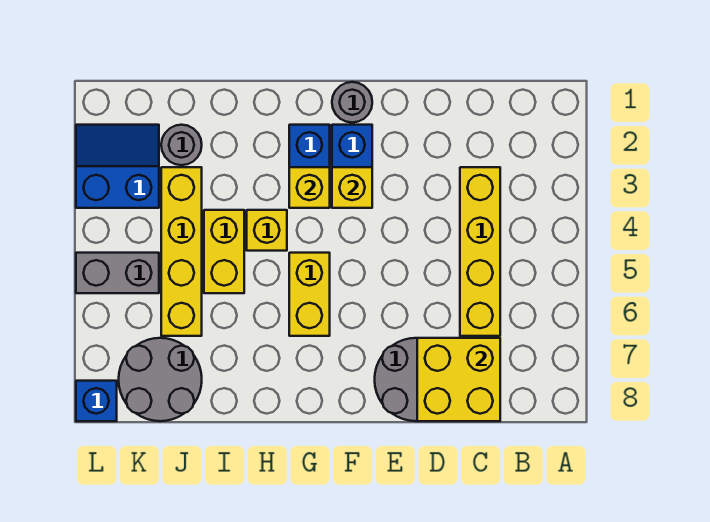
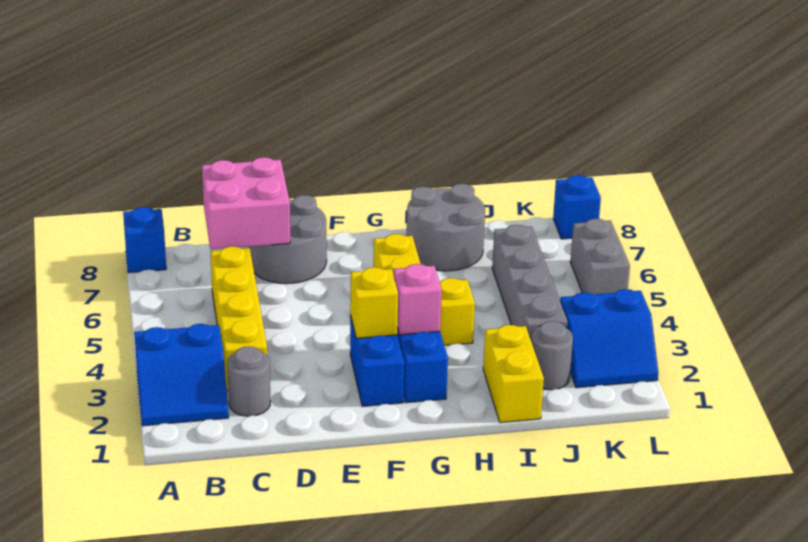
none -> blue 2x2 slope [134,324,229,426]
none -> blue 1x1 brick [123,207,166,273]
yellow 2x2 brick [417,338,500,421] -> pink 2x2 brick [202,157,290,249]
grey 1x1 round brick [332,82,372,123] -> grey 1x1 round brick moved to [227,346,271,416]
yellow 1x1 brick [289,167,330,208] -> pink 1x1 brick [394,264,442,335]
yellow 1x2 brick [204,210,244,293] -> yellow 1x2 brick moved to [483,325,544,423]
yellow 1x4 brick [161,167,202,336] -> grey 1x4 brick [492,225,567,340]
grey 2x2 round brick [119,338,202,421] -> grey 2x2 round brick moved to [407,184,485,271]
grey 1x2 brick [76,253,159,293] -> grey 1x2 brick turned to [570,219,630,294]

